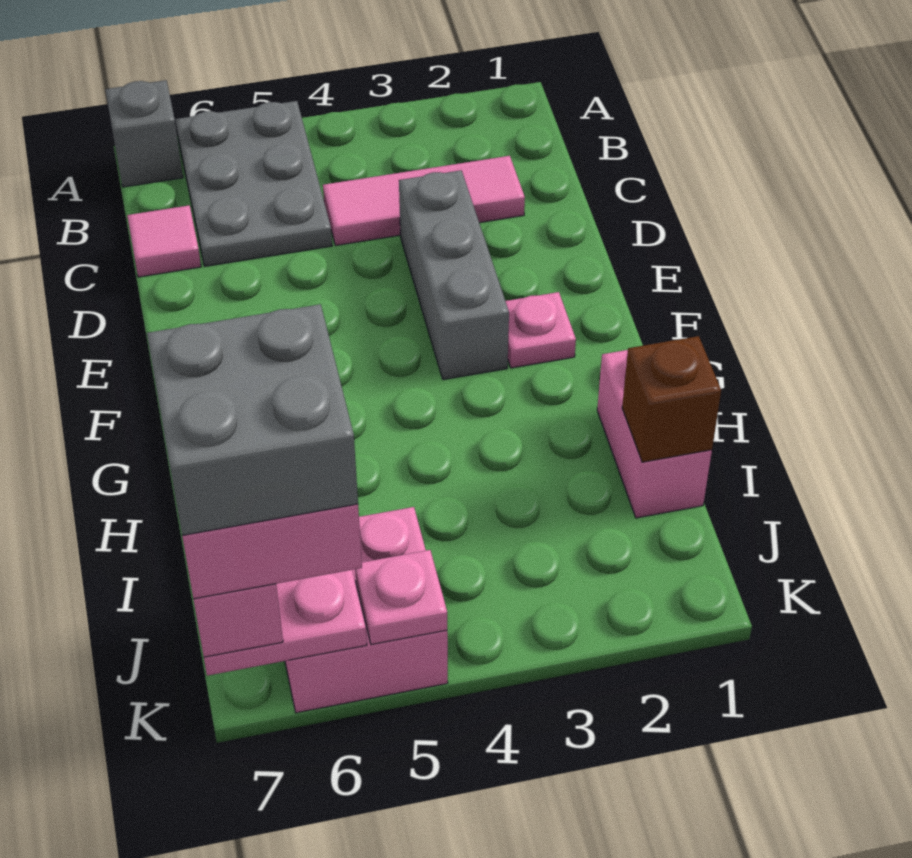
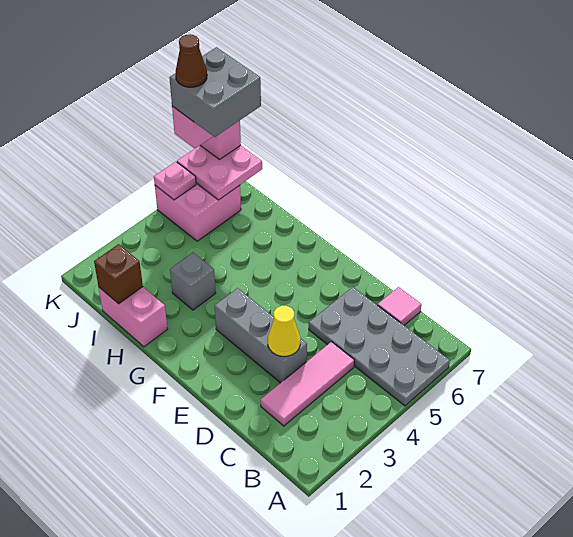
grey 2x3 plate [175,101,332,266] -> grey 2x4 plate [309,287,450,406]
grey 1x1 brick [105,80,183,187] -> grey 1x1 brick moved to [170,253,216,310]
none -> yellow 1x1 cone [268,306,300,356]
pink 1x1 plate [506,292,576,368] -> none
none -> brown 1x1 cone [176,35,207,87]

